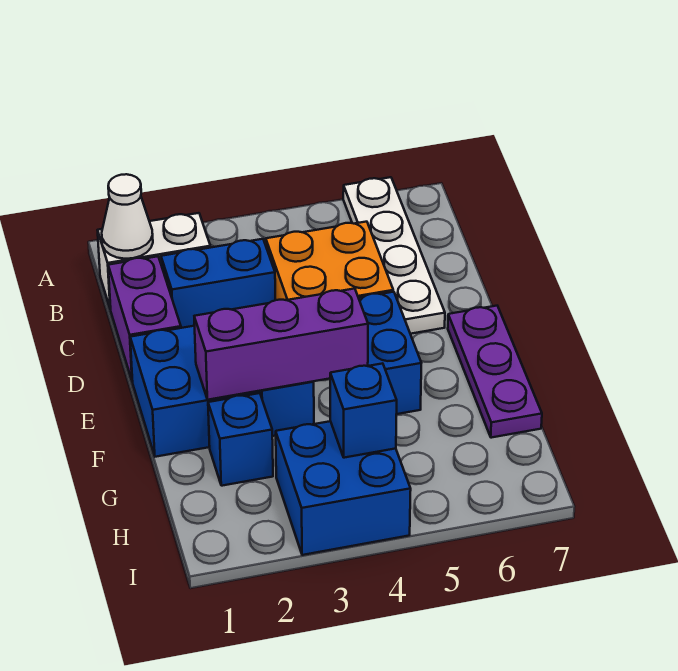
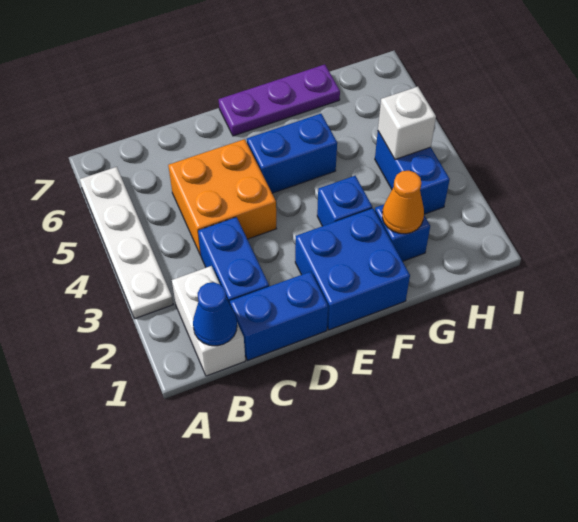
white 1x4 plate [343,177,445,334] -> white 1x4 plate turned to [80,167,173,319]
white 1x1 cone [102,174,153,259] -> blue 1x1 cone [193,282,237,346]
purple 1x2 brick [108,256,181,382] -> blue 1x2 brick [230,272,328,360]
purple 1x3 brick [194,289,368,400] -> none
none -> orange 1x1 cone [382,171,424,234]
blue 2x2 brick [276,421,411,555] -> blue 1x2 brick [375,131,450,214]
blue 1x1 brick [330,363,397,458] -> white 1x1 brick [378,87,436,159]

